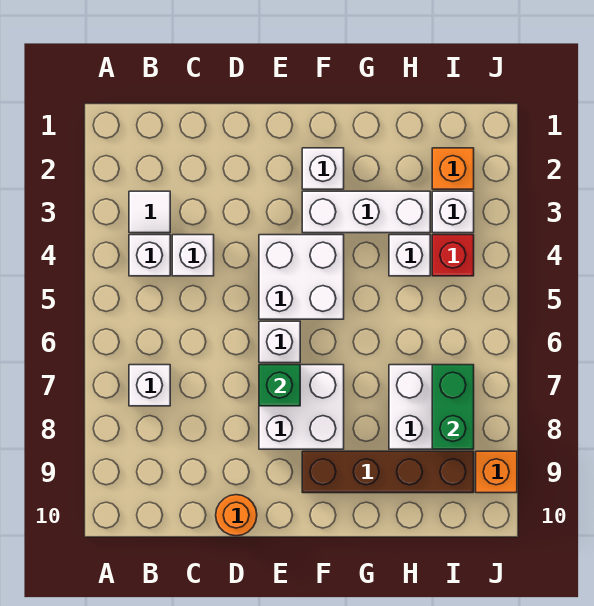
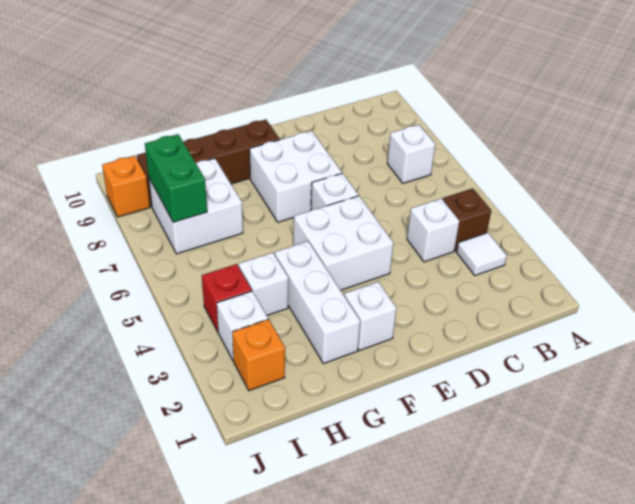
white 1x1 brick [129,235,170,276] -> brown 1x1 brick [443,188,491,251]
orange 1x1 round brick [216,495,257,536] -> none
green 1x1 brick [259,365,300,406] -> none
white 1x3 brick [302,191,430,233] -> white 1x3 brick turned to [275,241,360,364]

